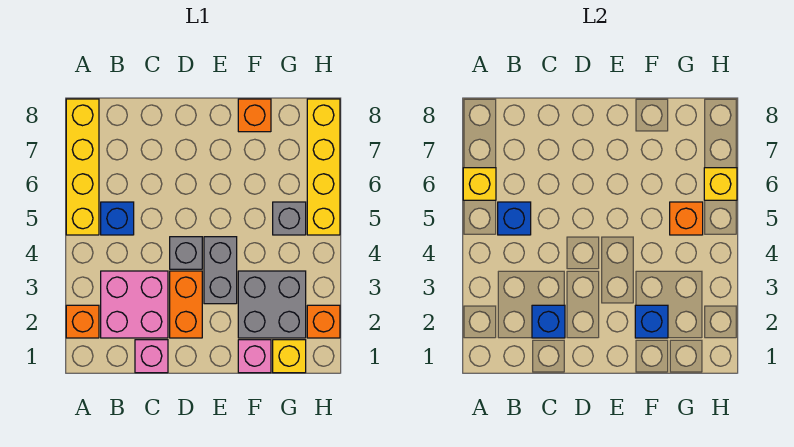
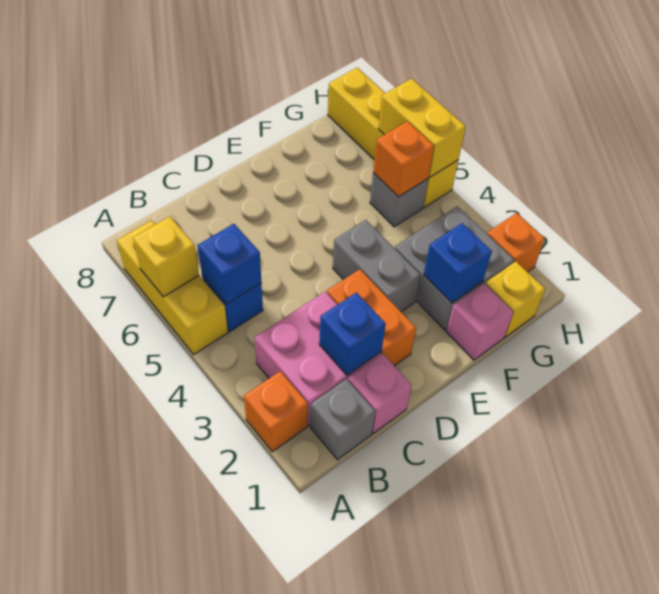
yellow 1x4 brick [66,99,99,235] -> yellow 1x3 brick [117,220,228,354]
grey 1x1 brick [170,237,202,269] -> grey 1x1 brick moved to [310,379,375,460]
orange 1x1 brick [238,99,271,132] -> none
yellow 1x1 brick [704,168,737,200] -> yellow 1x2 brick [378,78,466,177]

